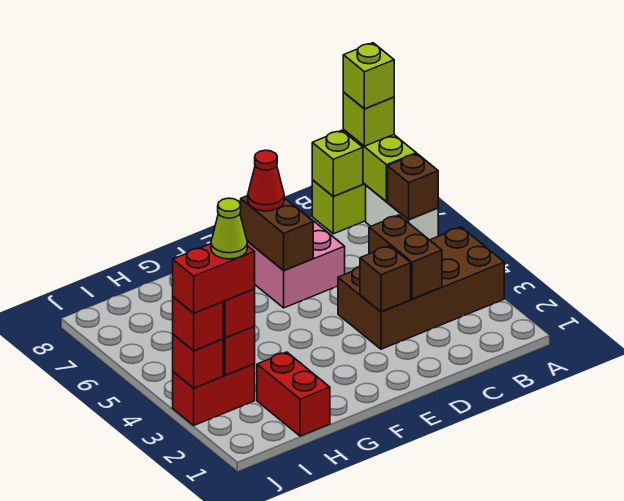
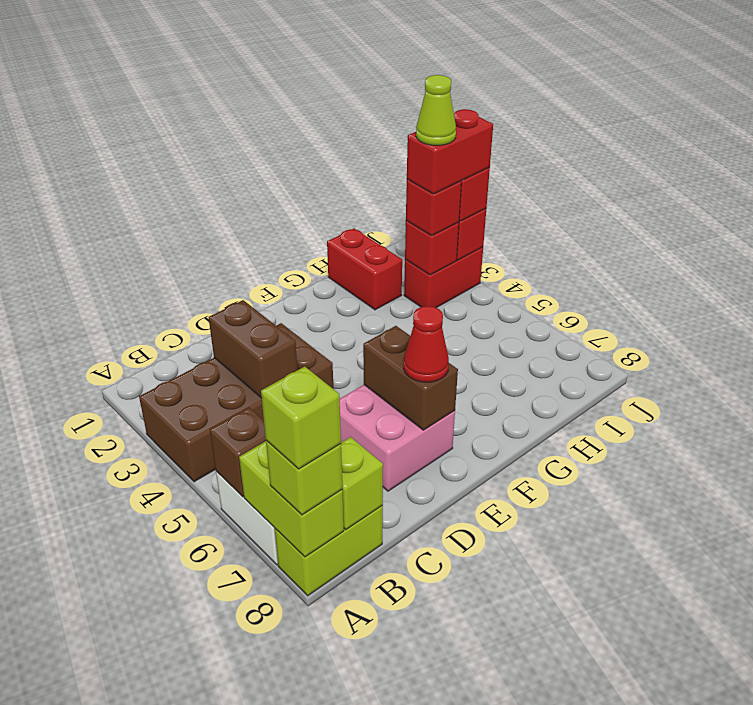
brown 1x1 brick [360,246,411,312] -> none

